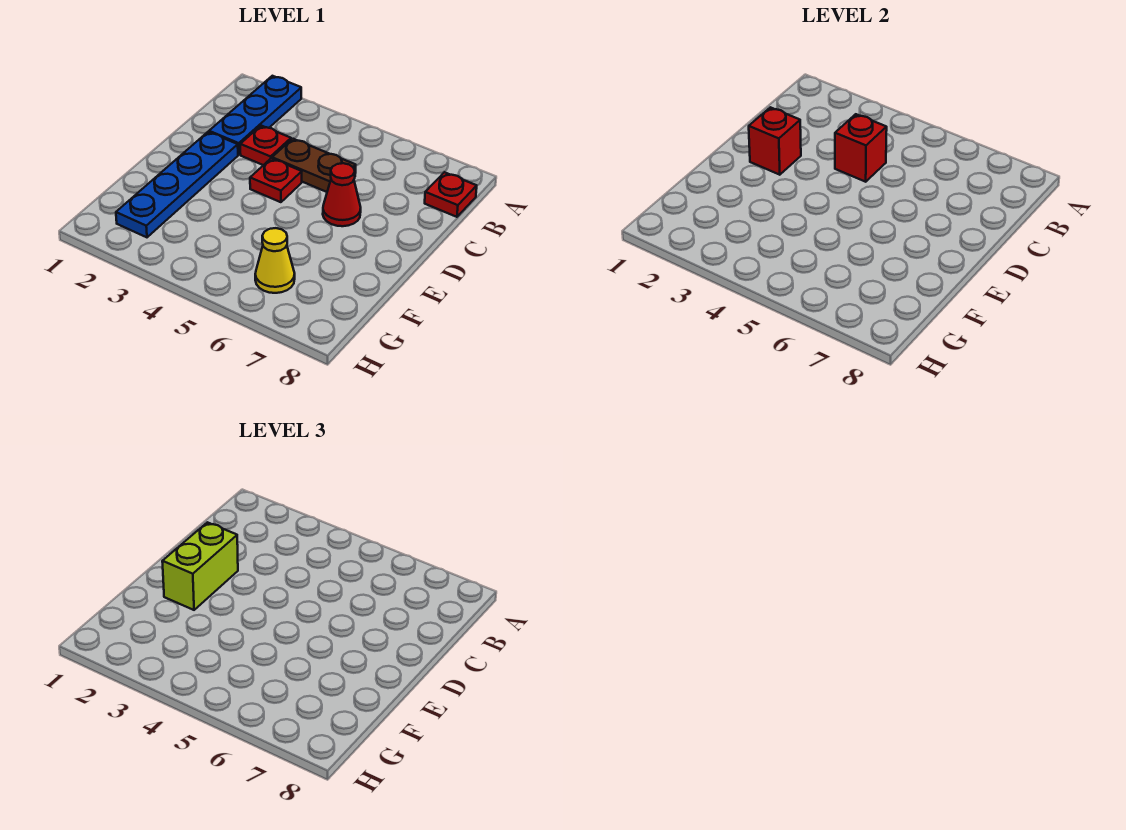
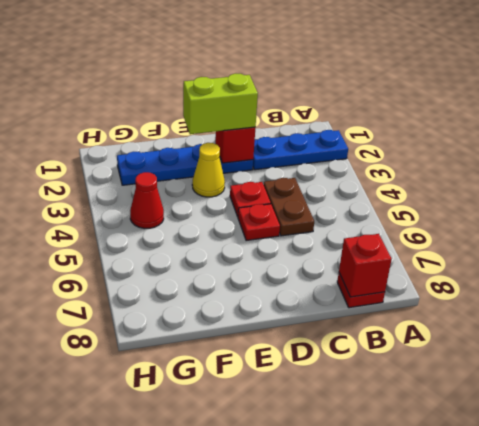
red 1x1 plate [240,126,291,165] -> red 1x1 plate moved to [238,204,280,241]
red 1x1 brick [835,114,887,182] -> red 1x1 brick moved to [339,234,392,297]
red 1x1 cone [323,163,361,226] -> red 1x1 cone moved to [130,172,164,228]
yellow 1x1 cone [255,228,295,293] -> yellow 1x1 cone moved to [192,143,225,197]

